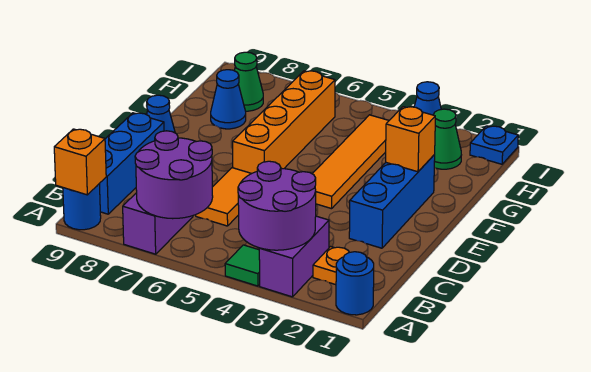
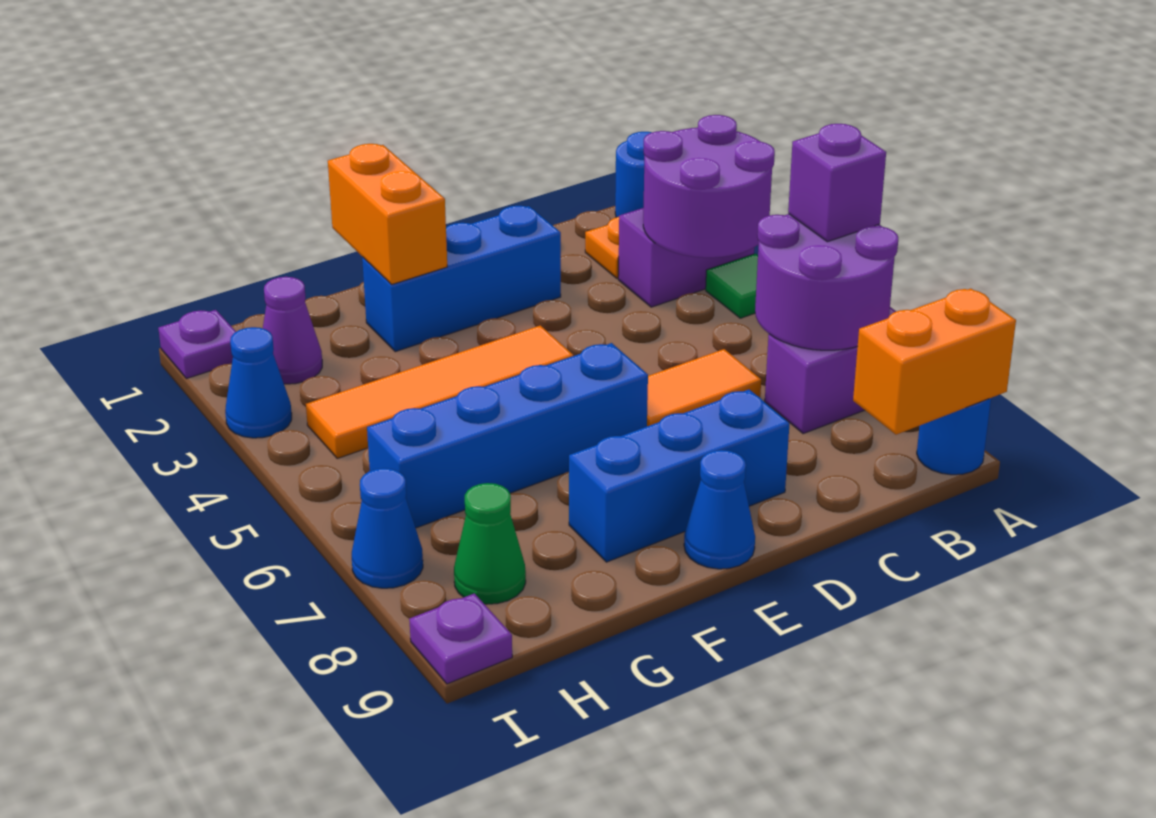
none -> purple 1x1 brick [788,124,886,242]
orange 1x1 brick [54,129,106,195] -> orange 1x2 brick [853,289,1016,435]
blue 1x3 brick [99,113,164,214] -> blue 1x3 brick moved to [569,389,790,562]
orange 1x4 brick [233,71,335,174] -> blue 1x4 brick [367,343,648,528]
orange 1x1 brick [386,107,435,172] -> orange 1x2 brick [328,144,447,284]
blue 1x1 cone [211,70,246,129] -> blue 1x1 cone moved to [352,468,423,588]
green 1x1 cone [434,109,461,169] -> purple 1x1 cone [263,277,322,384]
blue 1x1 plate [470,126,518,164] -> purple 1x1 plate [158,310,236,379]
none -> purple 1x1 plate [409,593,512,684]

